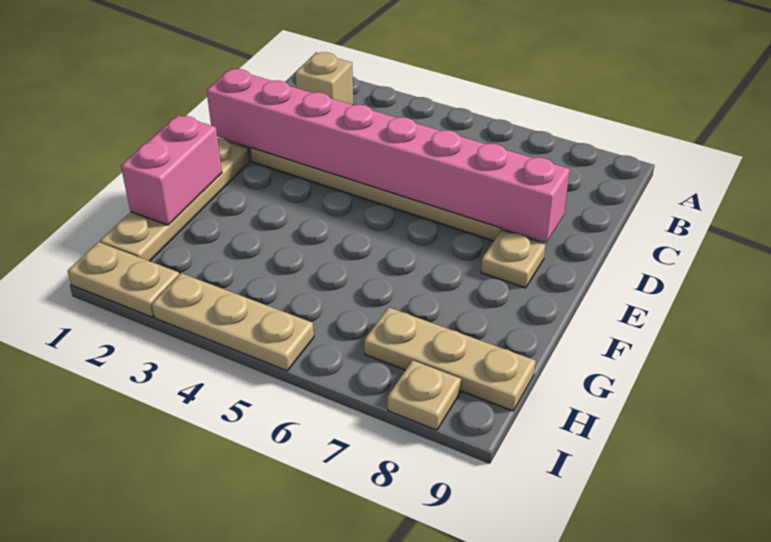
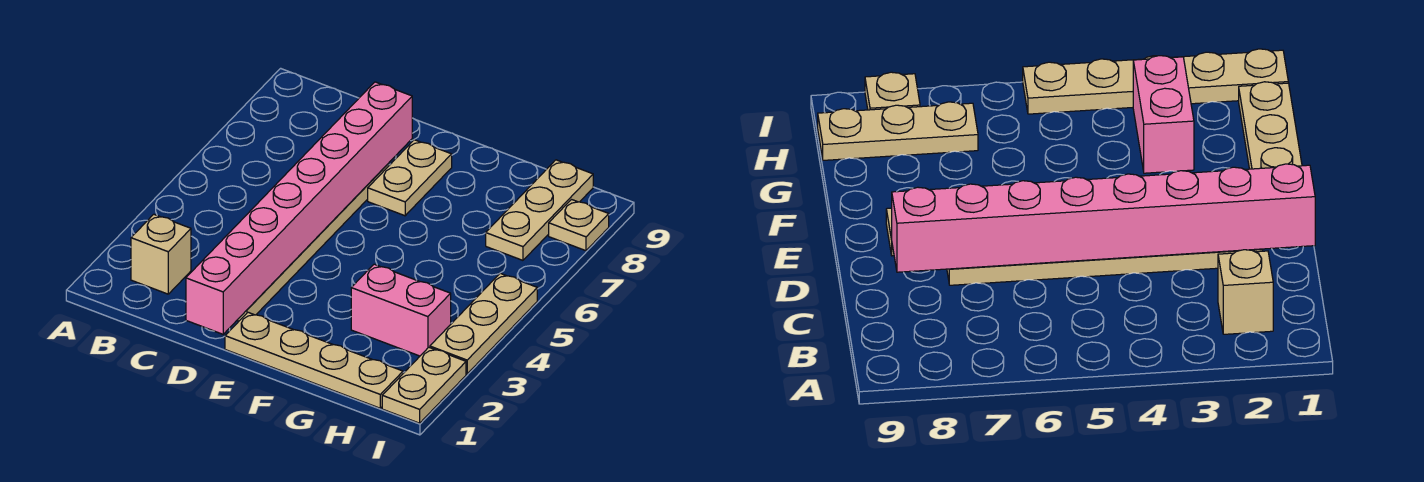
tan 1x1 plate [481,230,545,288] -> tan 1x2 plate [368,140,452,216]
pink 1x2 brick [121,115,222,225] -> pink 1x2 brick moved to [351,264,451,356]

